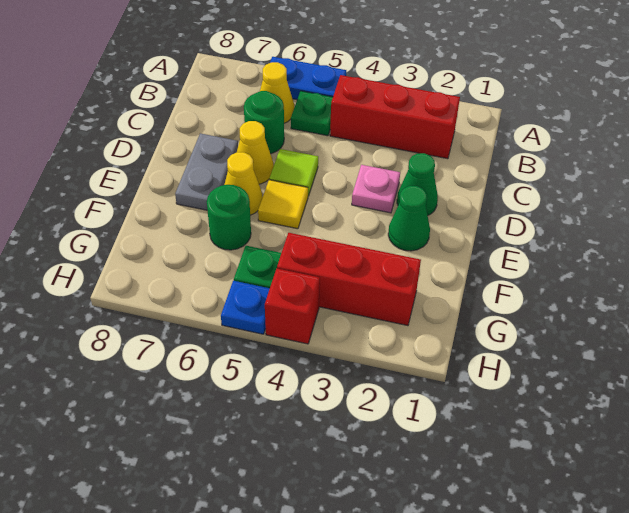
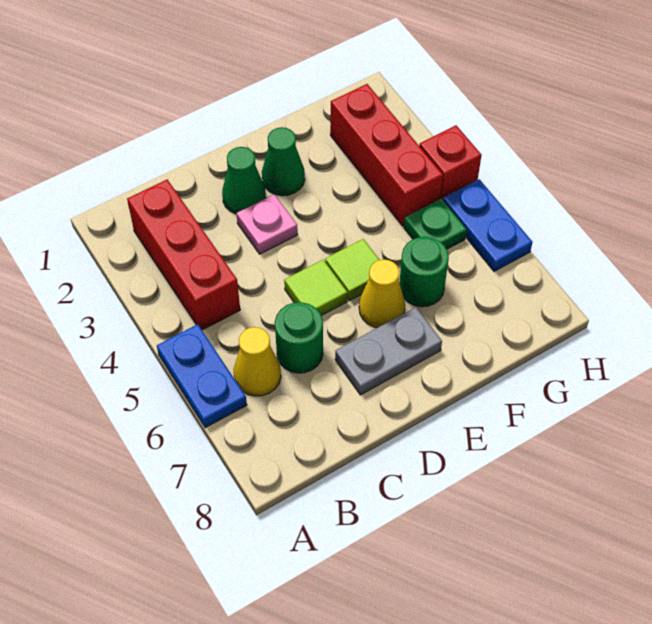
green 1x1 plate [291,91,333,136] -> none
yellow 1x1 cone [237,121,274,184] -> none
yellow 1x1 tile [258,180,308,229] -> lime 1x1 tile [325,239,379,301]
blue 1x1 plate [221,281,270,334] -> blue 1x2 plate [443,179,532,271]

